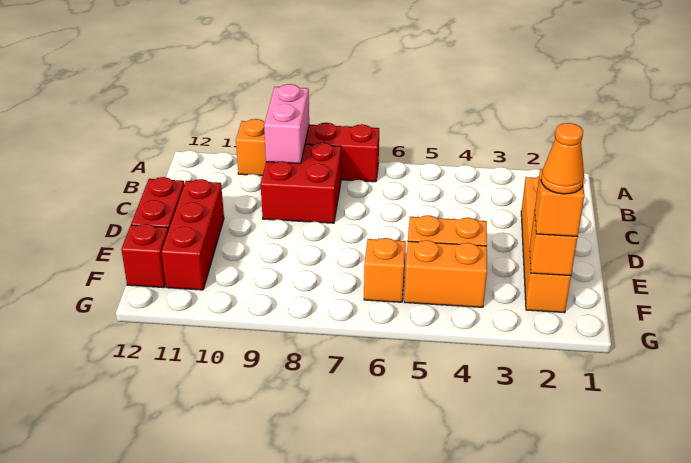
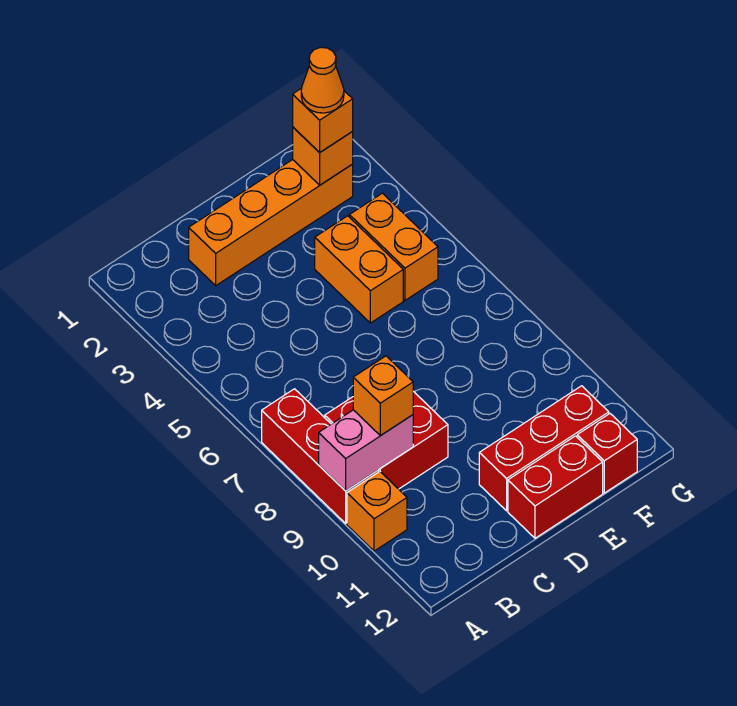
orange 1x1 brick [364,238,406,302] -> orange 1x1 brick moved to [353,356,413,436]

